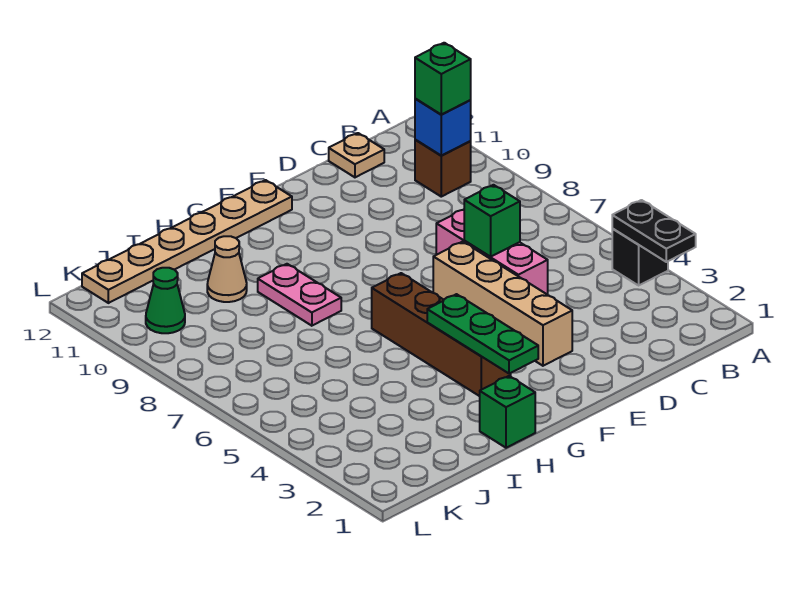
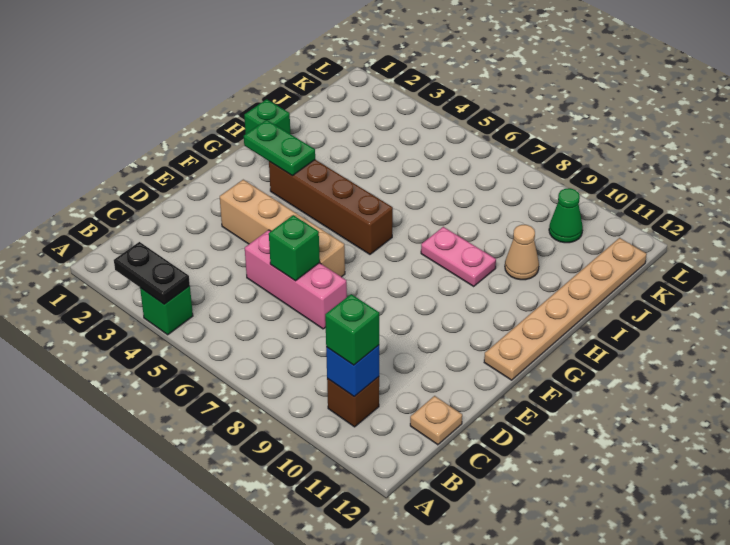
black 1x1 brick [612,229,668,285] -> green 1x1 brick [140,286,193,335]
green 1x3 plate [427,294,538,374] -> green 1x2 plate [244,120,315,176]

